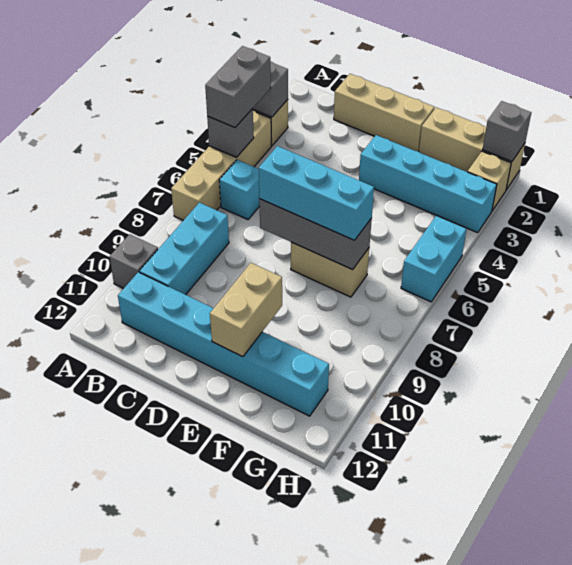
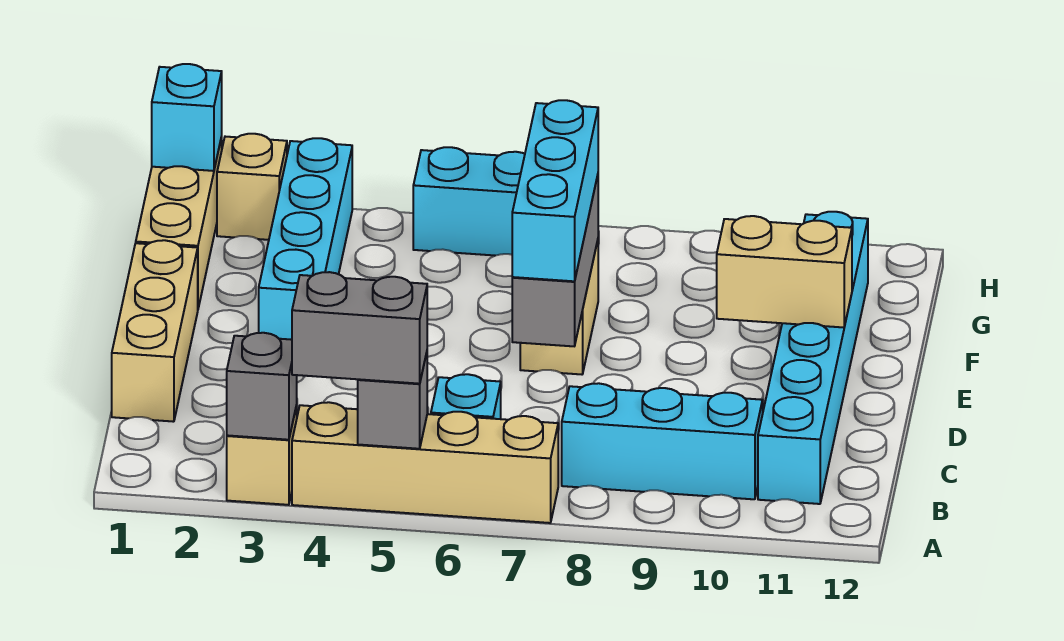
grey 1x1 brick [110,234,158,289] -> none
grey 1x1 brick [483,101,531,161] -> cyan 1x1 brick [152,64,222,171]

